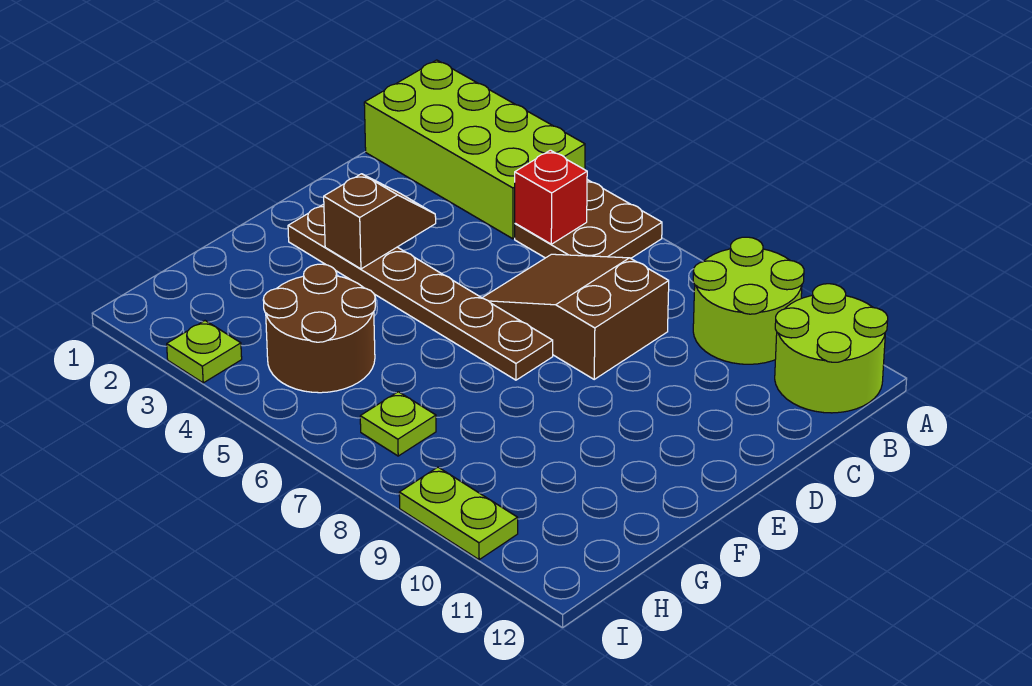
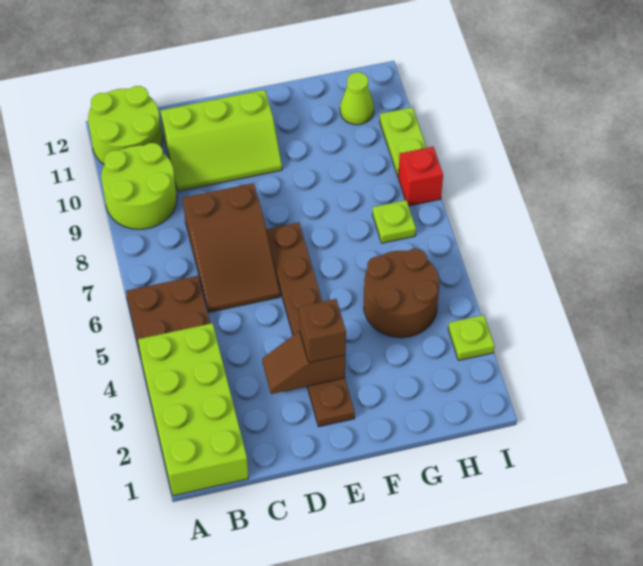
red 1x1 brick [515,150,587,244] -> red 1x1 brick moved to [398,147,443,206]
none -> lime 2x3 slope [160,90,282,191]
none -> brown 1x1 brick [299,299,346,363]
none -> lime 1x1 cone [340,72,374,125]

